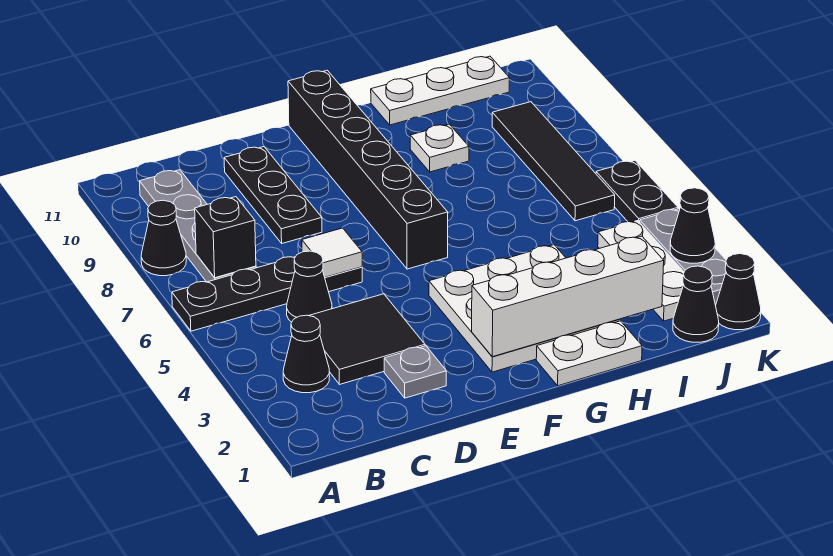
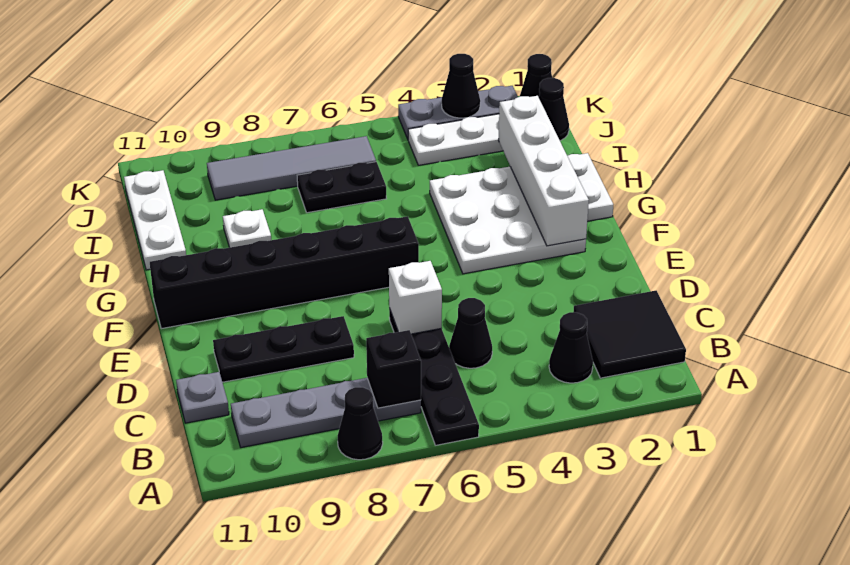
black 2x2 tile [309,294,425,385] -> black 2x2 tile moved to [574,291,686,378]
grey 1x1 plate [384,346,446,398] -> grey 1x1 plate moved to [176,372,229,423]
white 1x1 tile [302,228,362,277] -> white 1x1 brick [389,261,442,334]
black 1x4 tile [492,102,615,221] -> grey 1x4 tile [207,136,376,200]
black 1x2 plate [596,161,678,222] -> black 1x2 plate moved to [297,162,386,213]

